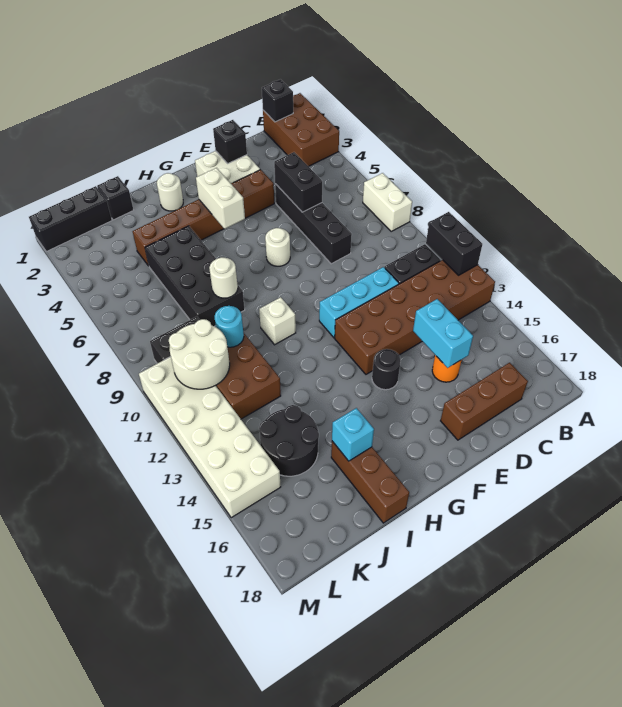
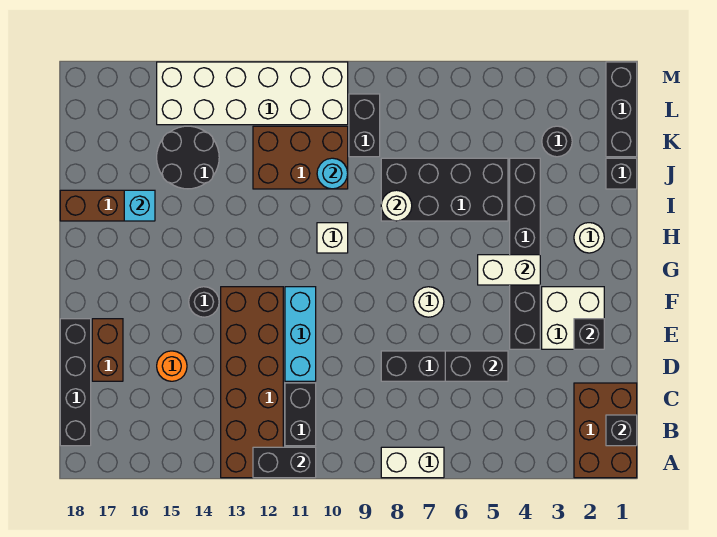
brown 2x3 brick [263,93,339,167] -> brown 2x3 brick turned to [574,383,637,478]
none -> black 1x4 brick [60,319,91,446]
brown 1x3 brick [441,363,528,440] -> brown 1x2 brick [92,319,123,381]
cyan 1x2 brick [413,299,473,368] -> none
brown 1x6 brick [133,170,274,266] -> black 1x6 brick [510,158,540,349]
none -> black 1x1 round brick [542,126,572,157]
white 2x2 round brick [169,319,230,389] -> none

